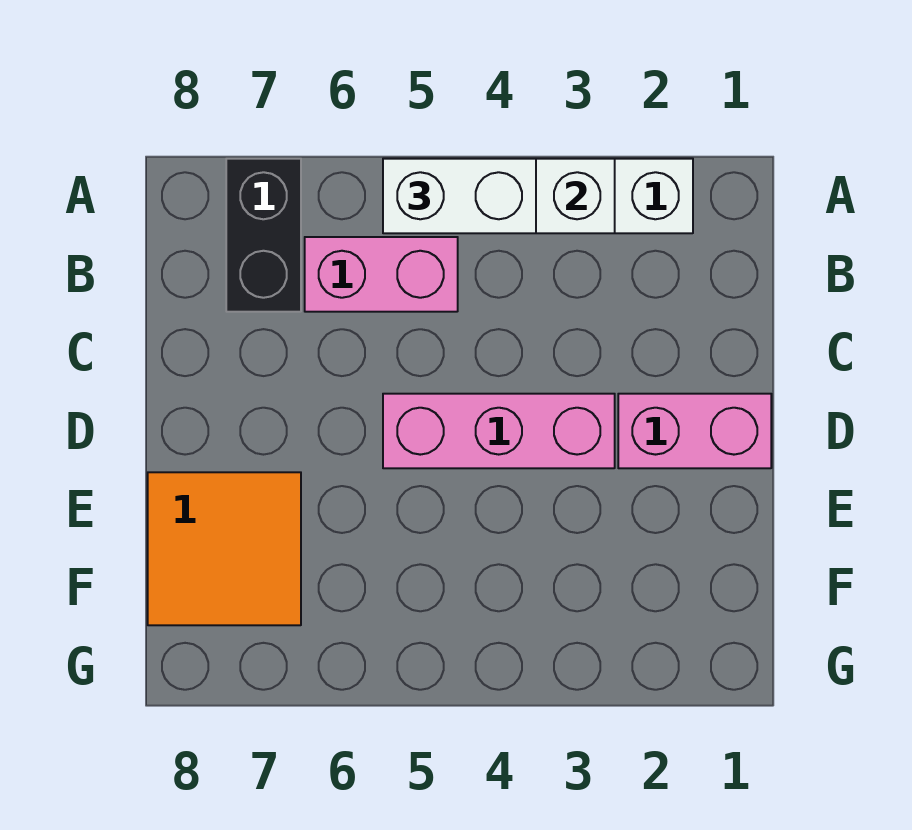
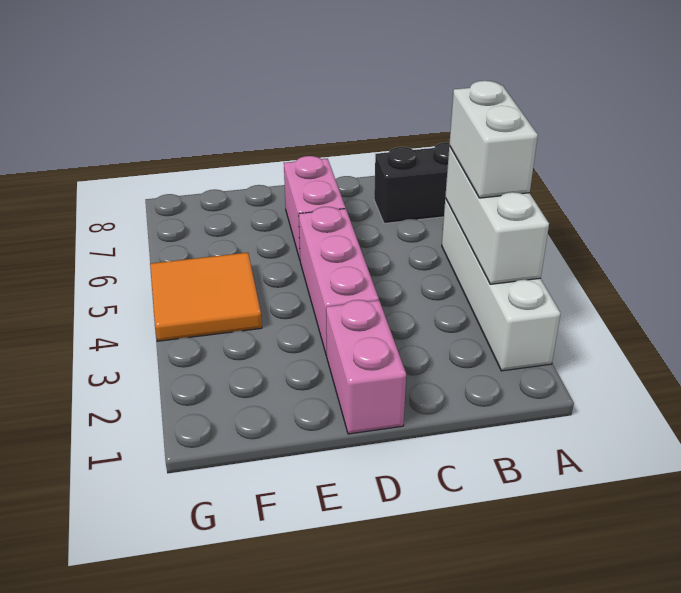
pink 1x2 brick [305,237,458,312] -> pink 1x2 brick moved to [284,156,346,259]
orange 2x2 tile [148,472,301,625] -> orange 2x2 tile moved to [150,253,262,341]

